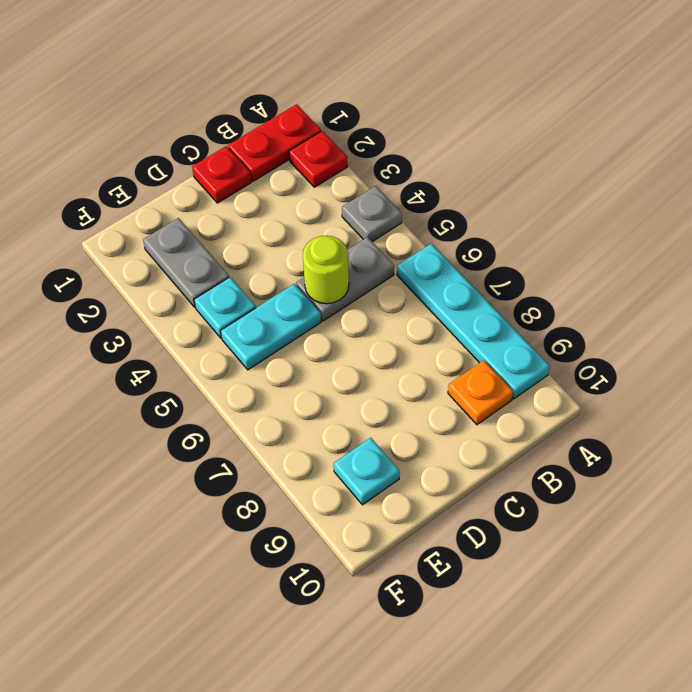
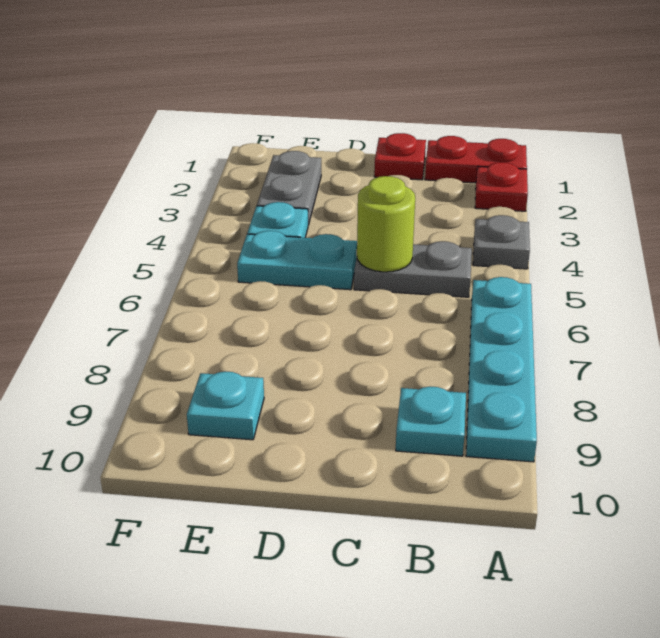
orange 1x1 plate [448,360,513,425] -> cyan 1x1 plate [396,387,466,456]

